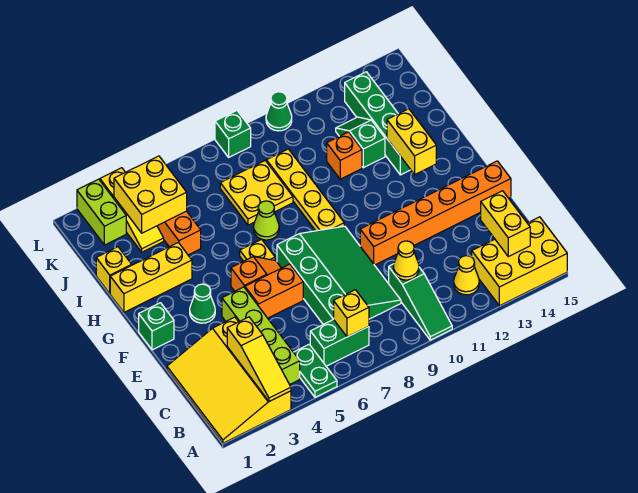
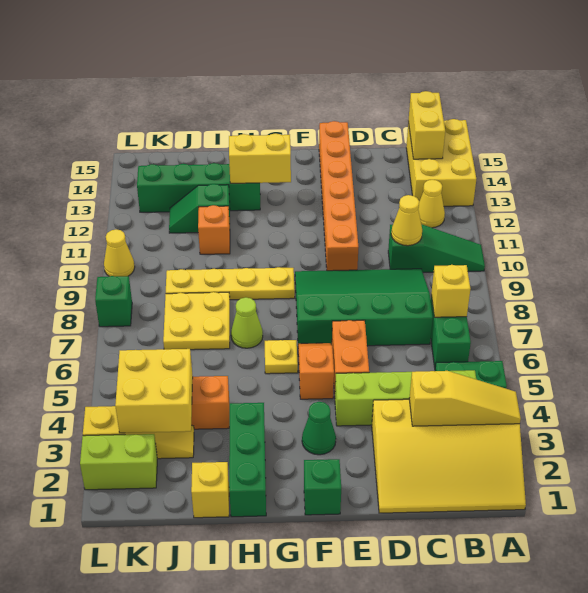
yellow 1x2 brick [481,191,530,257] -> yellow 1x2 brick turned to [408,91,445,159]
yellow 1x3 brick [110,243,192,312] -> green 1x3 brick [229,403,266,517]
green 1x1 cone [266,92,292,131] -> yellow 1x1 cone [104,229,135,276]

